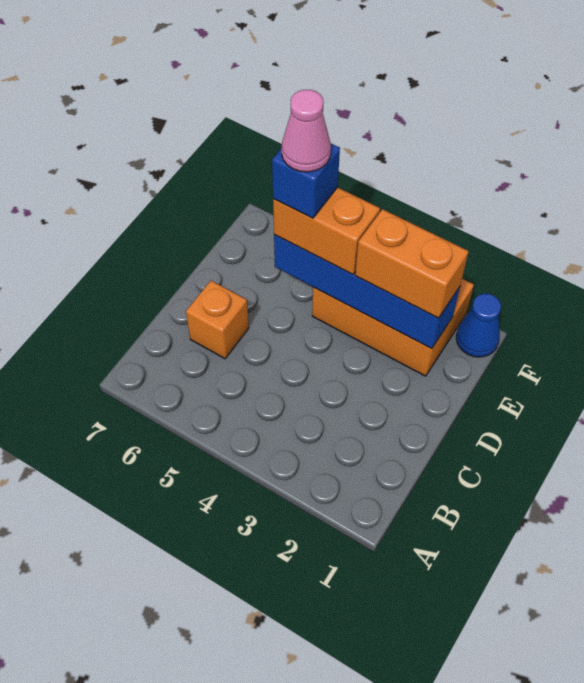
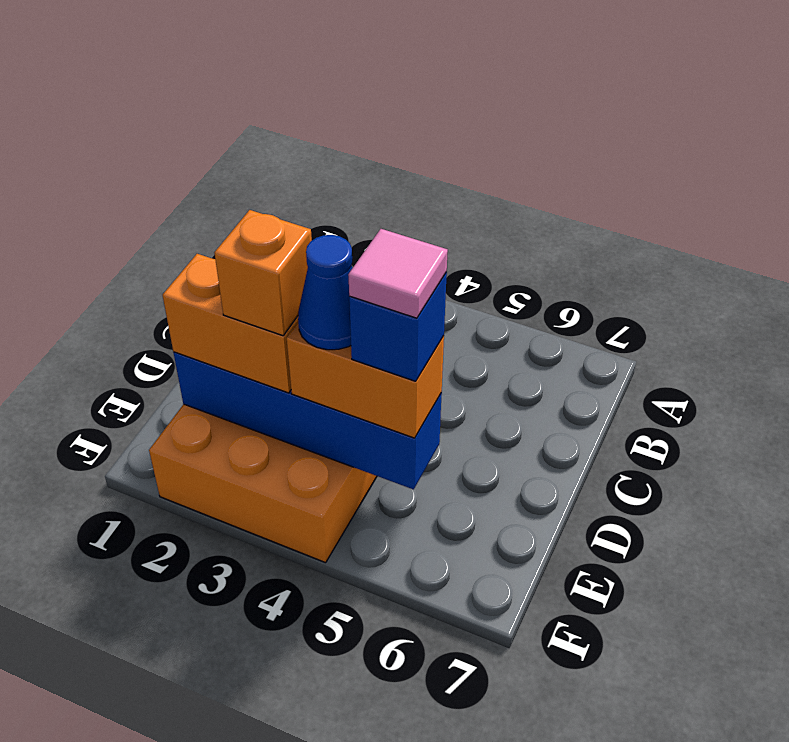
orange 1x1 brick [186,281,249,359] -> orange 1x1 brick moved to [214,210,312,336]
pink 1x1 cone [282,90,331,172] -> pink 1x1 tile [348,229,448,318]
blue 1x1 cone [456,294,501,357] -> blue 1x1 cone moved to [298,235,352,350]

